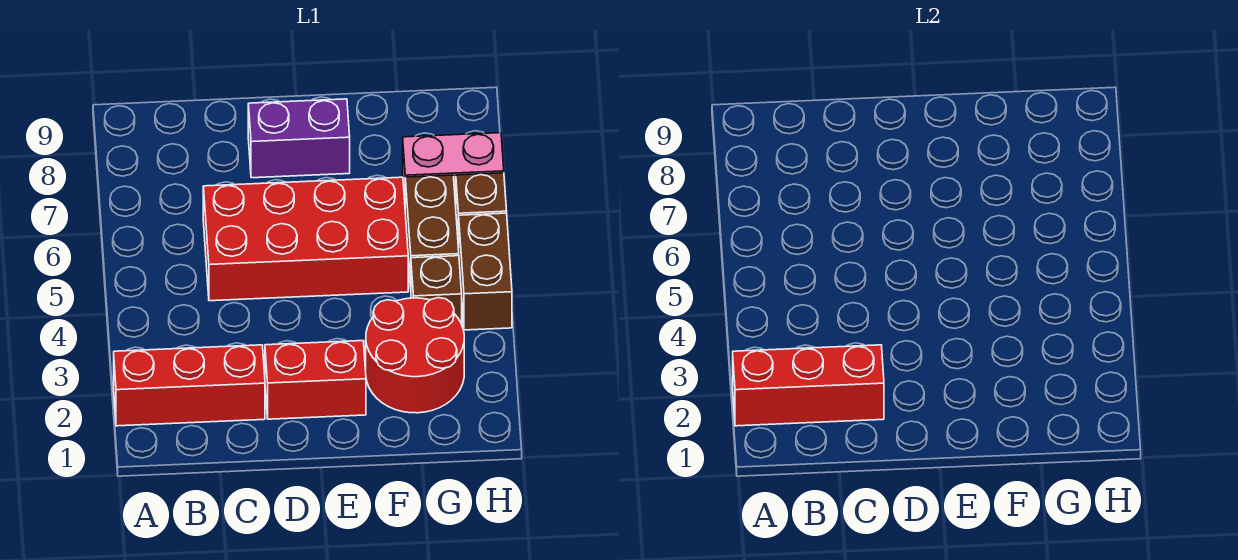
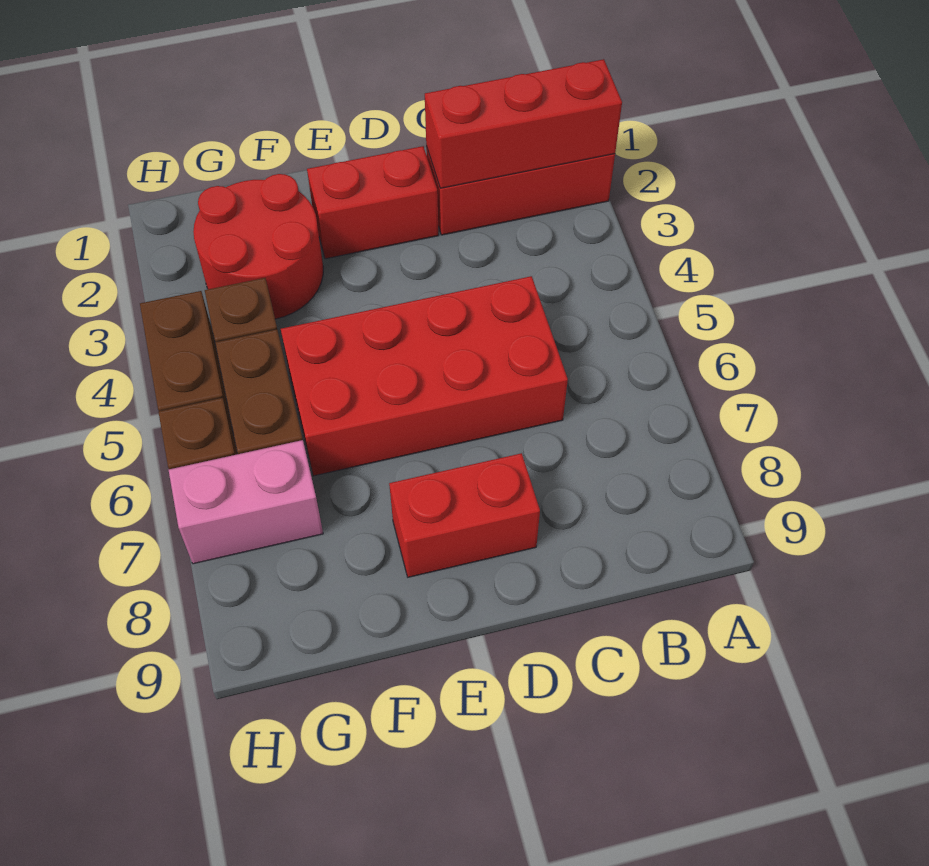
purple 1x2 brick [248,99,350,178] -> red 1x2 brick [389,453,540,577]

